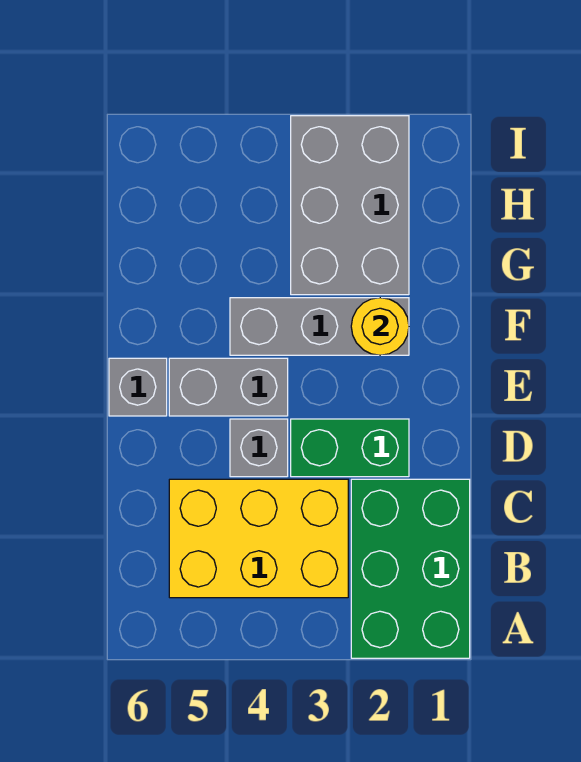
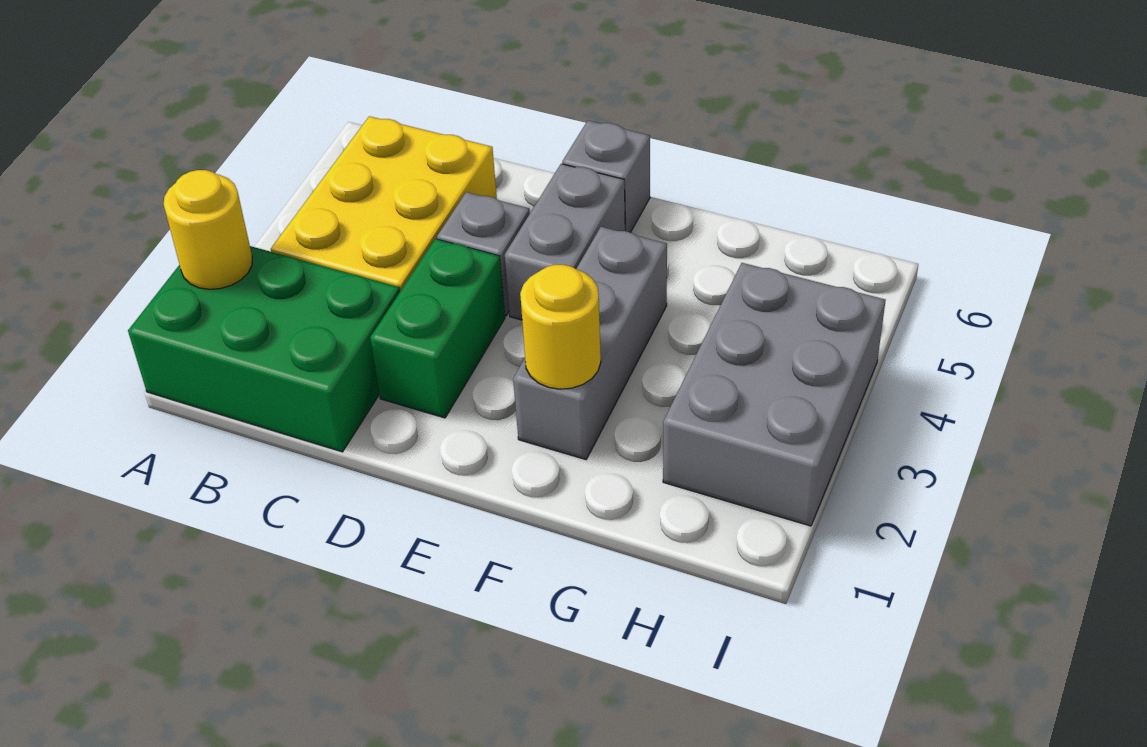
none -> yellow 1x1 round brick [164,170,252,289]
grey 2x3 brick [291,116,409,295] -> grey 2x3 brick turned to [663,263,886,526]

